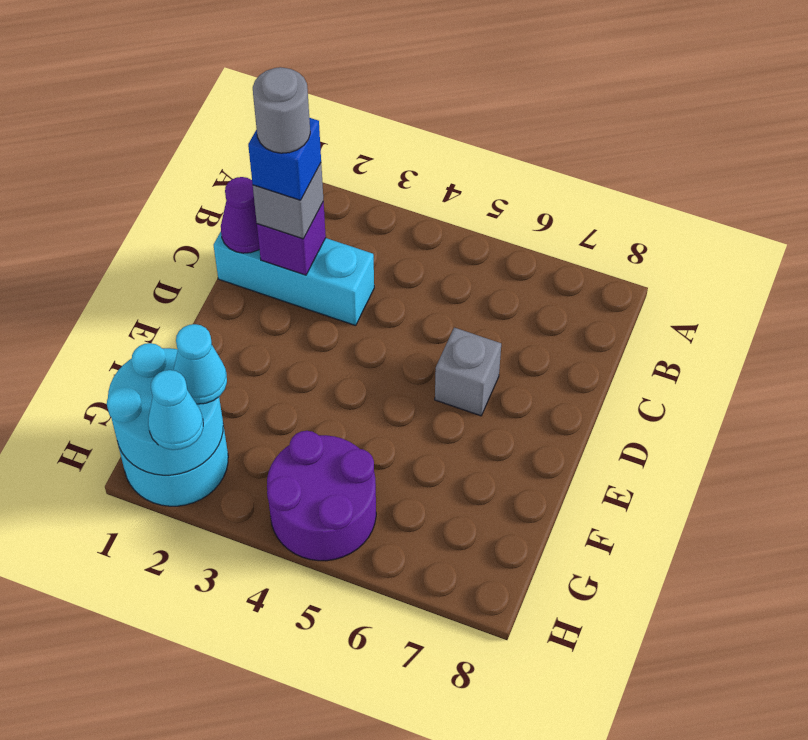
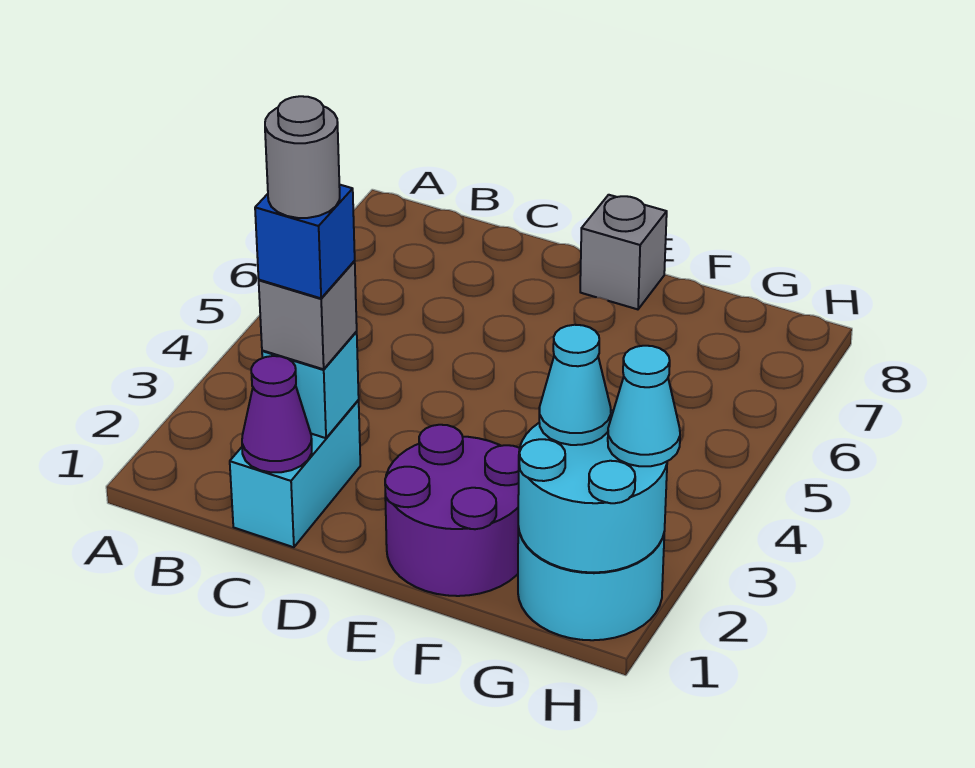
cyan 1x3 brick [214,232,374,326] -> cyan 1x2 brick [230,400,360,547]
purple 1x1 brick [257,201,326,275] -> cyan 1x1 brick [262,332,359,438]
grey 1x1 brick [435,328,501,416] -> grey 1x1 brick moved to [580,195,667,309]
purple 2x2 round brick [267,431,376,561] -> purple 2x2 round brick moved to [385,425,519,596]

